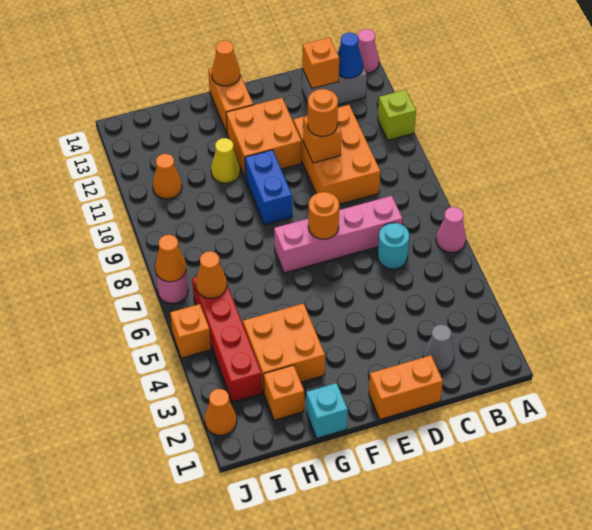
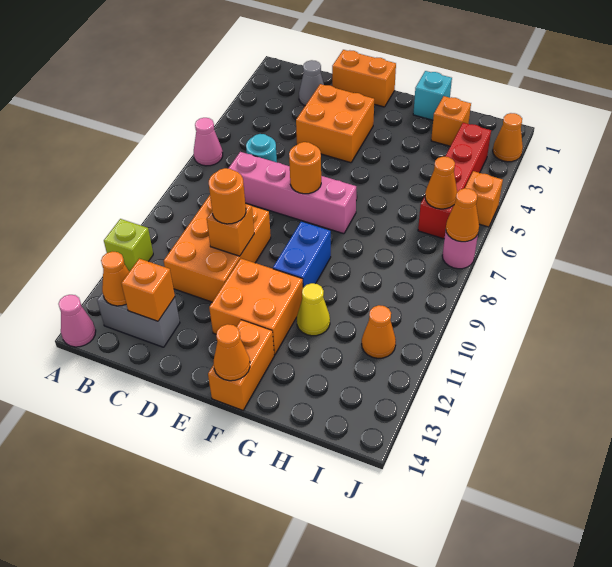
blue 1x1 cone [338,33,363,78] -> orange 1x1 cone [101,252,129,306]
orange 2x2 brick [243,303,325,392] -> orange 2x2 brick moved to [296,84,374,163]

